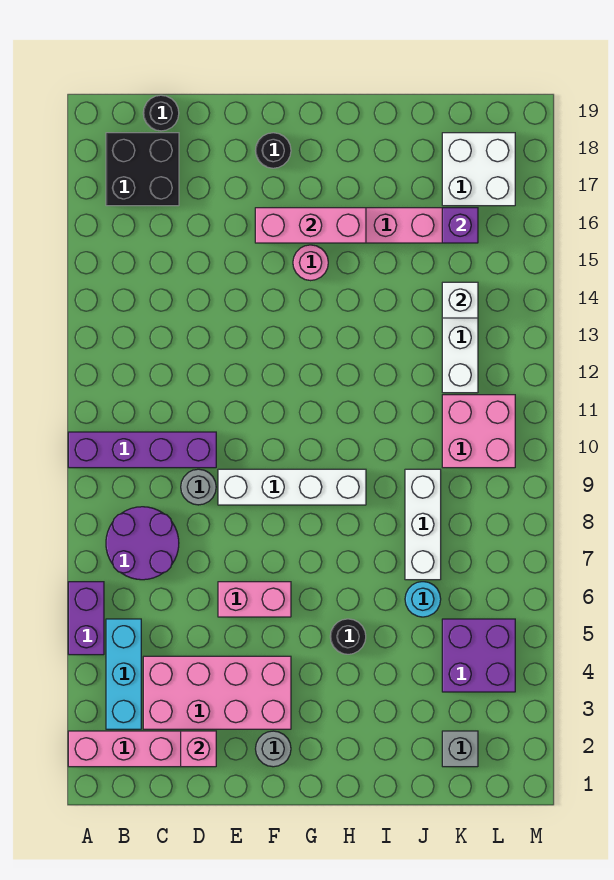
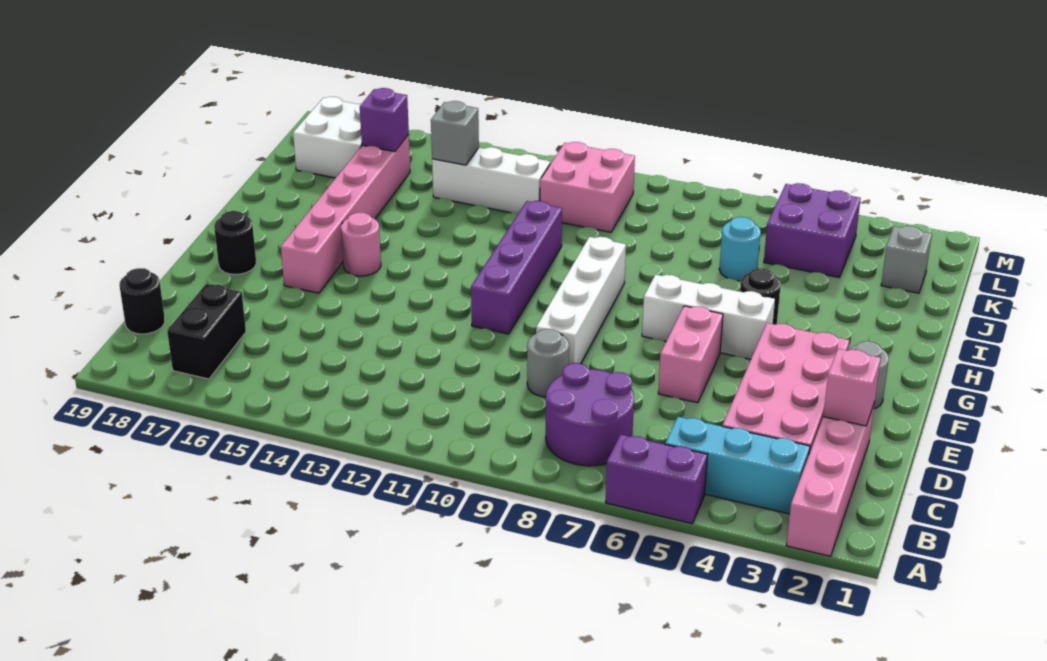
purple 1x4 brick [68,432,216,468] -> purple 1x4 brick moved to [471,201,562,334]
black 2x2 brick [106,133,179,206] -> black 1x2 brick [167,284,246,379]
pink 1x3 brick [255,208,366,243] -> none
white 1x3 brick [405,469,441,580] -> white 1x3 brick moved to [642,275,775,359]
white 1x1 brick [442,282,478,318] -> grey 1x1 brick [431,101,479,165]

